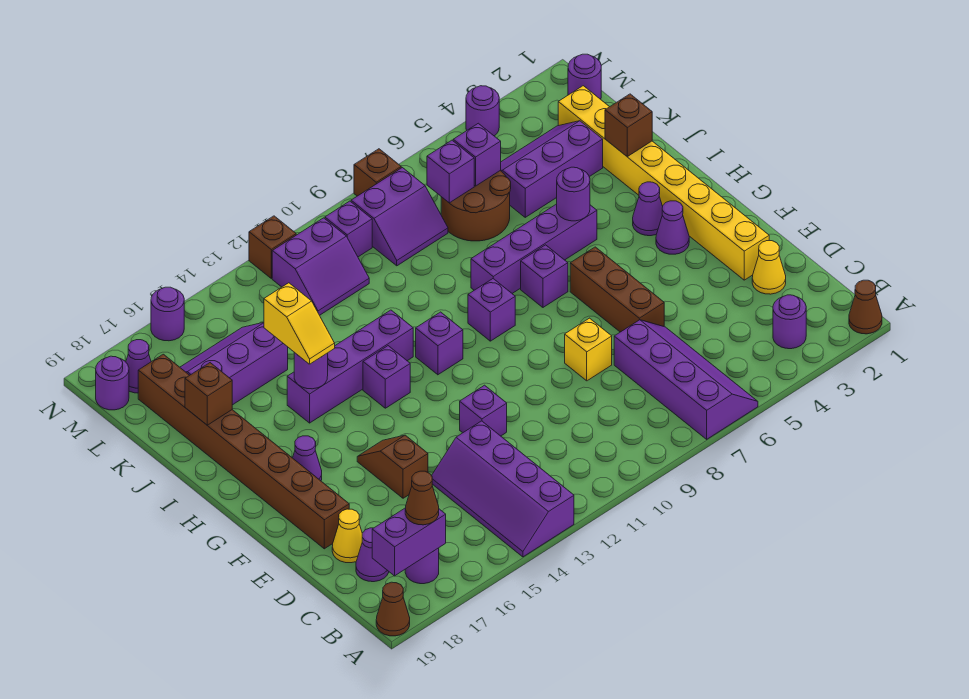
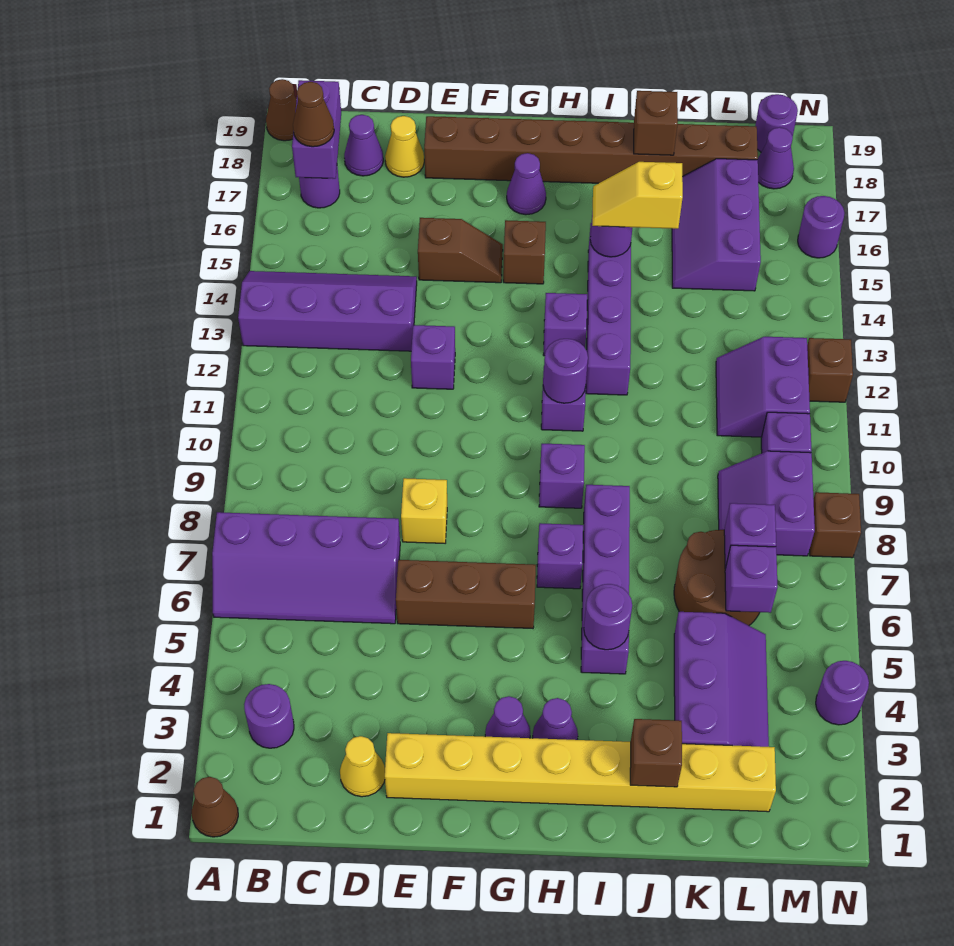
none -> brown 1x1 brick [503,220,546,284]
purple 2x3 slope [180,322,288,405] -> purple 2x3 slope turned to [672,159,761,291]
purple 1x1 round brick [568,54,601,99] -> purple 1x1 round brick moved to [543,339,588,403]

